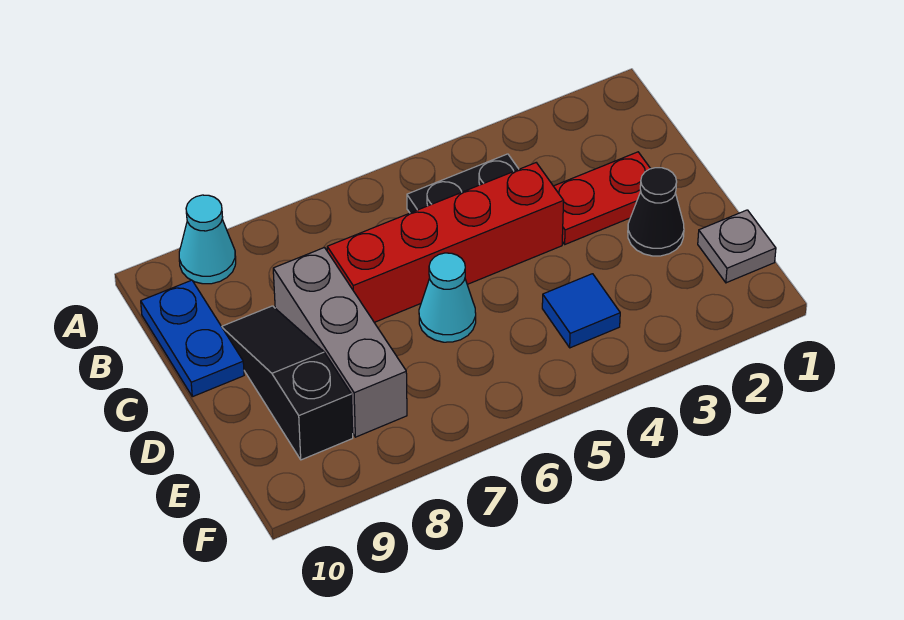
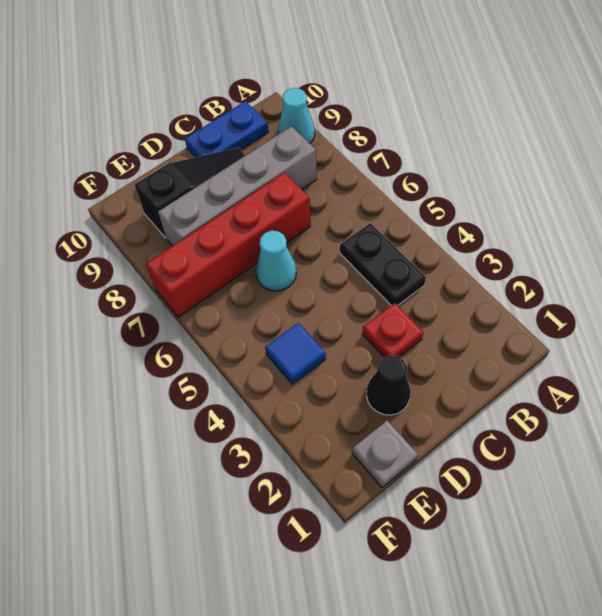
red 1x2 plate [554,152,651,244] -> red 1x1 plate [362,303,423,358]
red 1x4 brick [327,163,564,322] -> red 1x4 brick turned to [146,173,311,317]
grey 1x3 brick [273,248,407,437] -> grey 1x4 brick [158,126,317,246]

